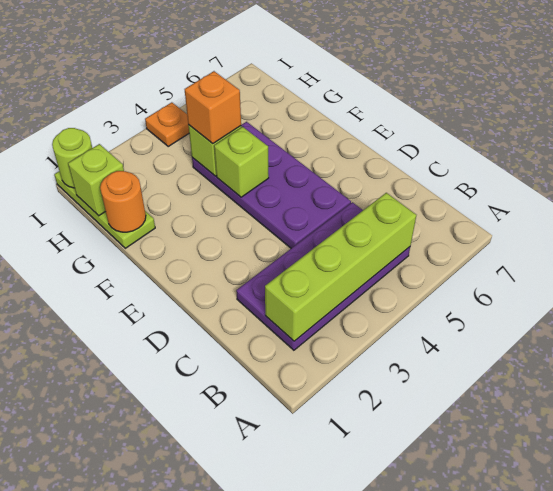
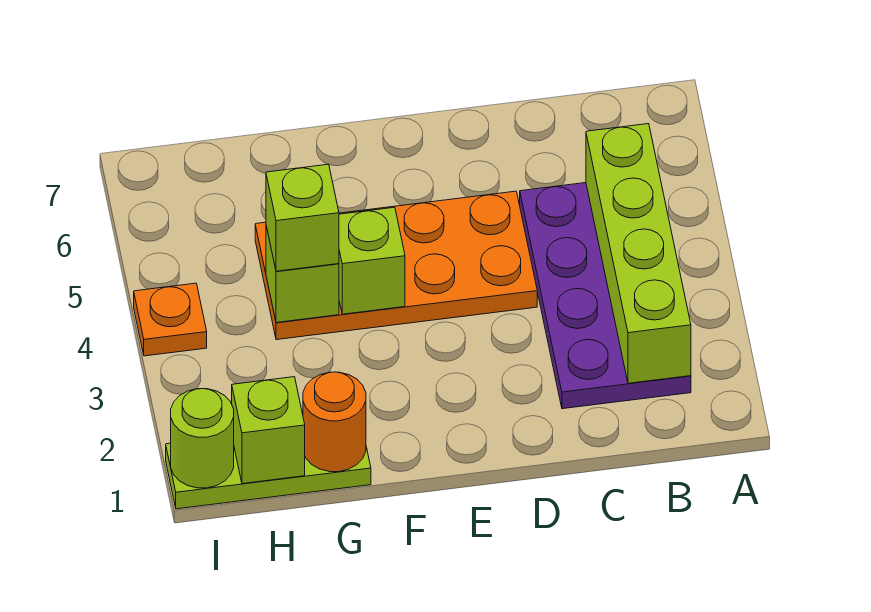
purple 2x4 plate [192,122,351,248] -> orange 2x4 plate [255,191,537,340]
orange 1x1 brick [185,71,241,144] -> lime 1x1 brick [266,164,339,271]

